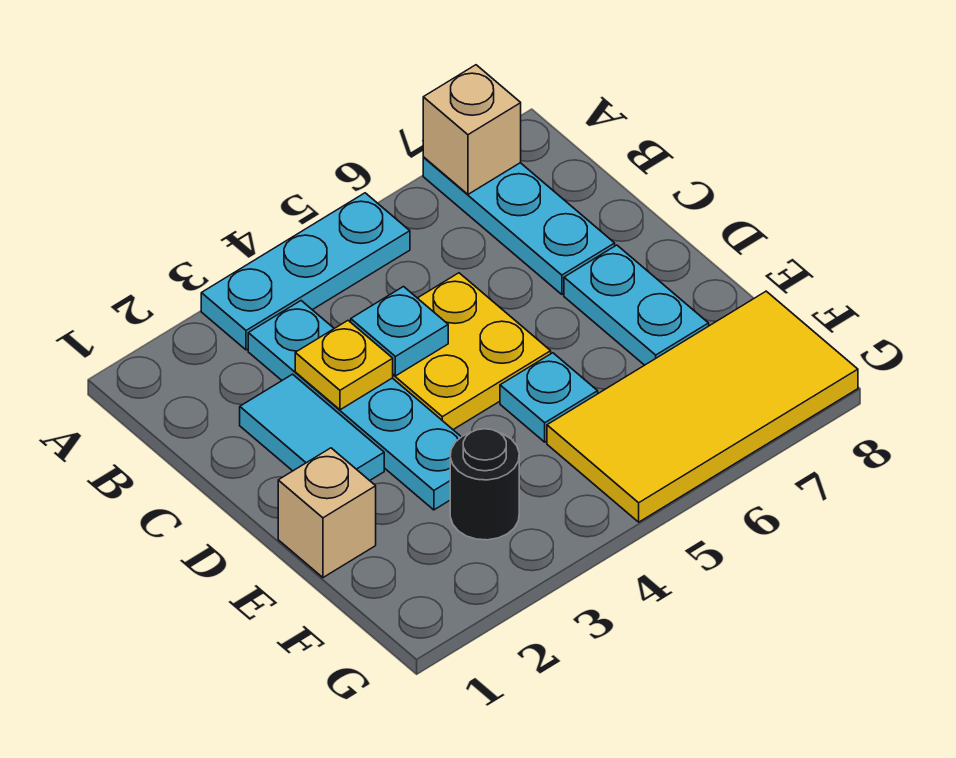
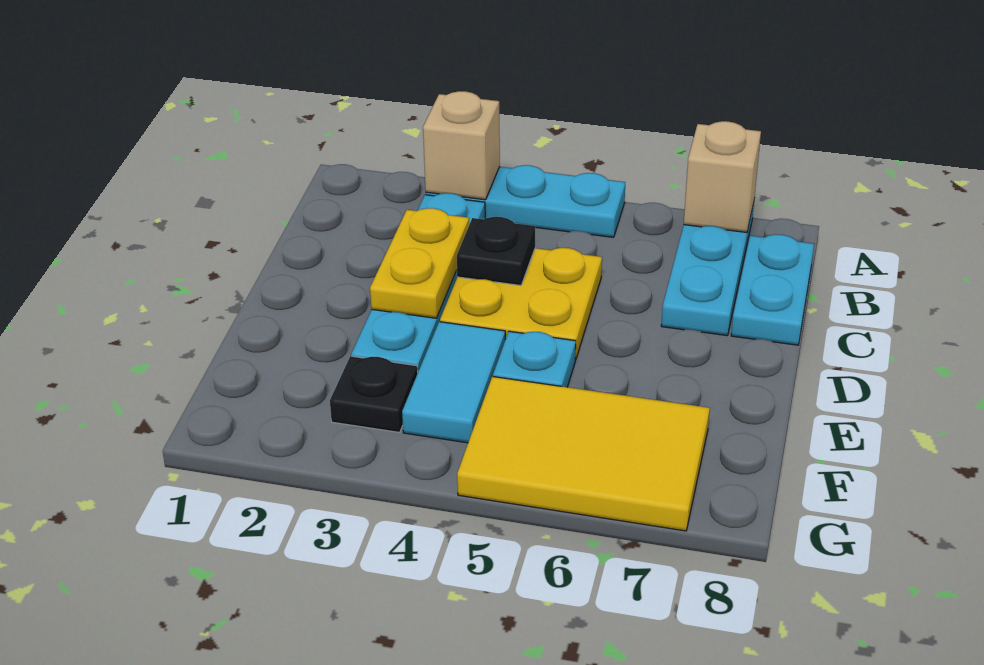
cyan 1x2 tile [240,374,384,481] -> cyan 1x2 tile moved to [402,322,505,443]
yellow 1x1 plate [295,321,393,410] -> yellow 1x2 plate [370,208,469,318]
cyan 1x1 plate [351,287,448,376] -> black 1x1 plate [457,217,535,286]
cyan 1x2 plate [564,245,709,365] -> cyan 1x2 plate moved to [731,234,814,345]
tan 1x1 brick [278,448,376,577] -> tan 1x1 brick moved to [423,91,500,200]
black 1x1 round brick [450,429,519,540] -> black 1x1 plate [330,356,418,432]
yellow 2x4 tile [547,291,858,522] -> yellow 2x3 tile [457,377,710,531]

